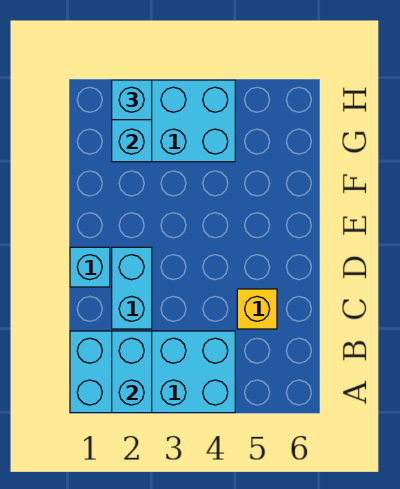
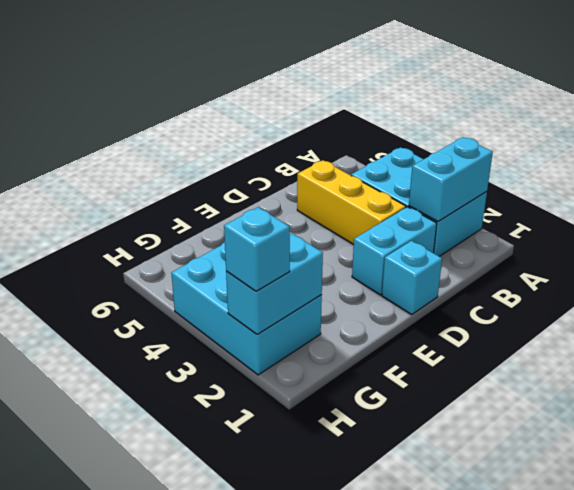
cyan 2x4 brick [70,331,235,413] -> cyan 2x3 brick [351,147,487,256]
yellow 1x1 brick [237,289,277,329] -> yellow 1x3 brick [297,160,406,244]

